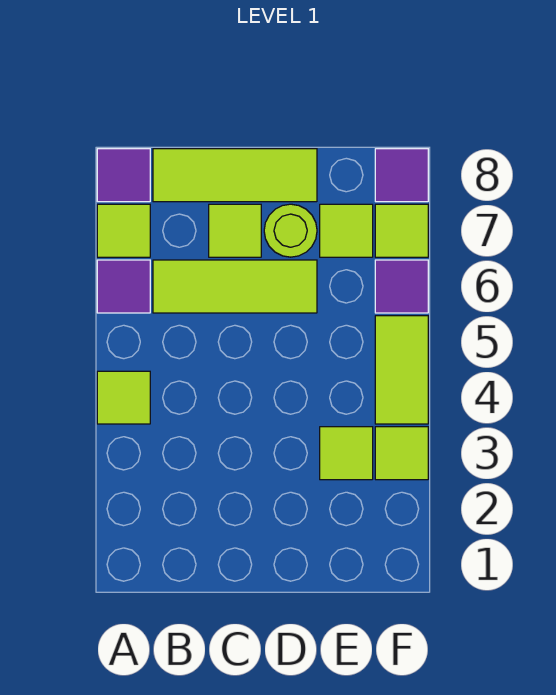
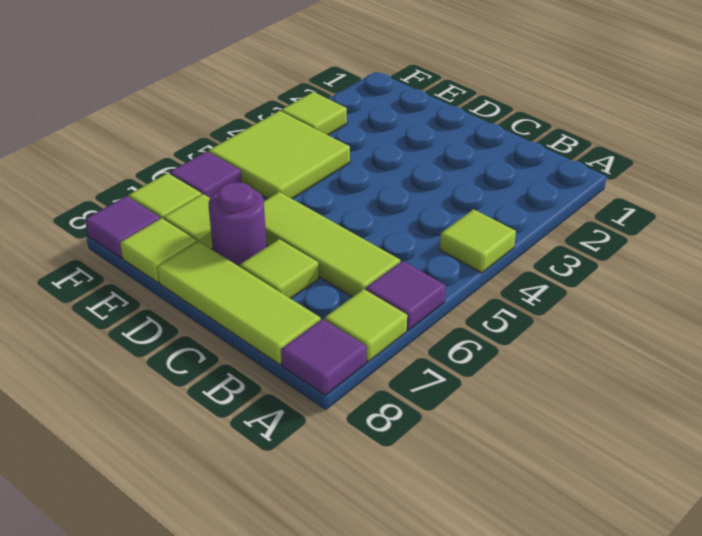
lime 1x1 round brick [264,204,317,257] -> purple 1x1 round brick [209,182,267,267]
lime 1x1 tile [320,427,373,480] -> lime 1x1 tile moved to [120,218,197,283]
lime 1x2 tile [375,316,428,424] -> lime 2x2 tile [209,111,350,199]

